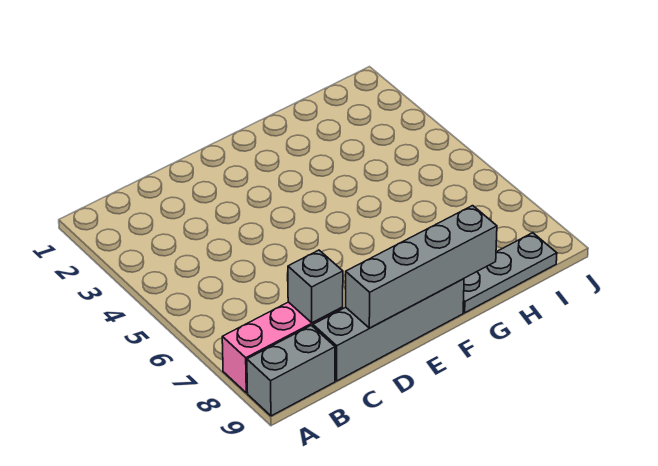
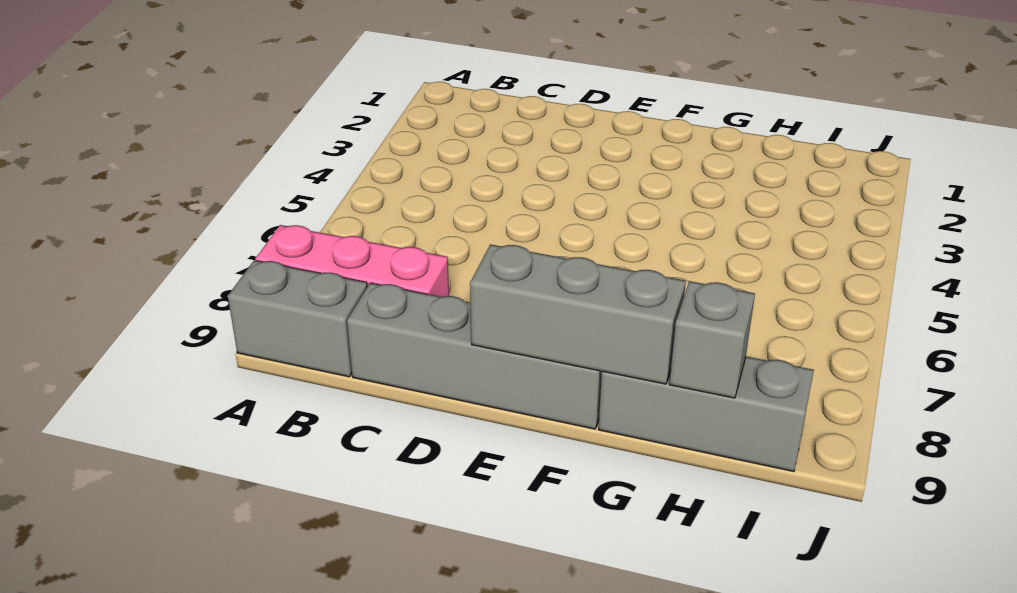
grey 1x1 brick [288,250,343,323] -> grey 1x1 brick moved to [669,281,755,398]
grey 1x4 brick [346,206,497,328] -> grey 1x3 brick [470,244,686,384]
grey 1x3 plate [463,233,557,313] -> grey 1x3 brick [598,357,814,472]

